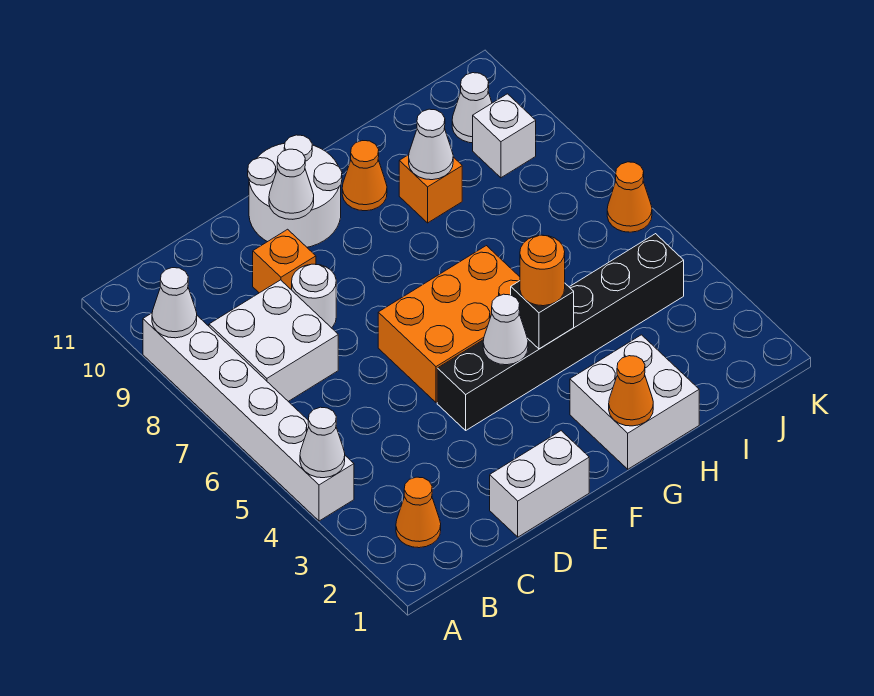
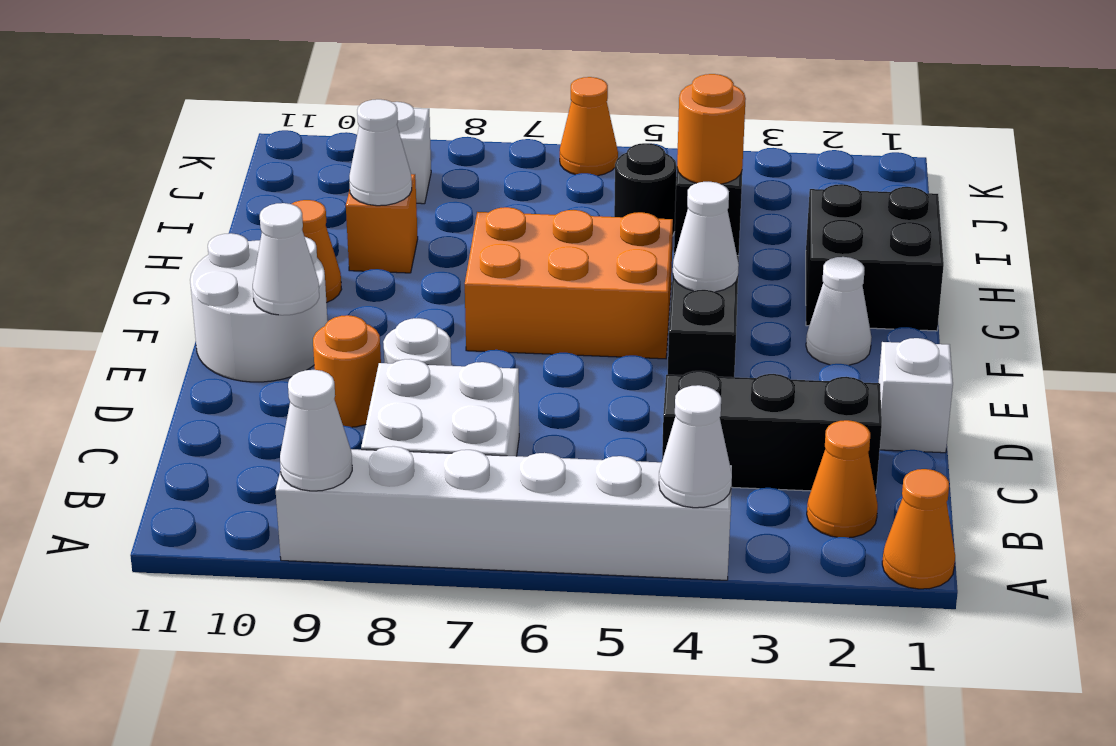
none -> black 1x3 brick [662,371,882,493]
white 1x2 brick [490,431,589,537] -> white 1x1 brick [879,338,953,453]
orange 1x1 brick [253,229,316,293] -> orange 1x1 round brick [313,315,381,427]
orange 2x3 brick [378,246,520,403] -> orange 2x3 brick turned to [465,207,673,359]
white 2x2 brick [570,335,699,469] -> black 2x2 brick [806,184,944,331]
orange 1x1 cone [609,356,653,426] -> orange 1x1 cone moved to [882,469,955,589]
none -> black 1x1 round brick [614,143,677,234]
white 1x1 cone [452,73,492,143] -> white 1x1 cone moved to [806,257,871,365]

